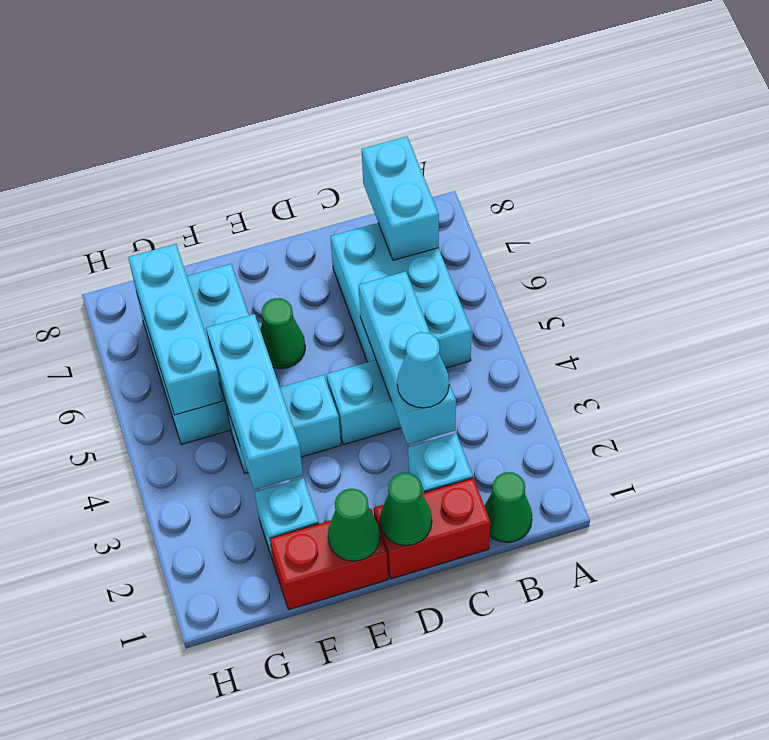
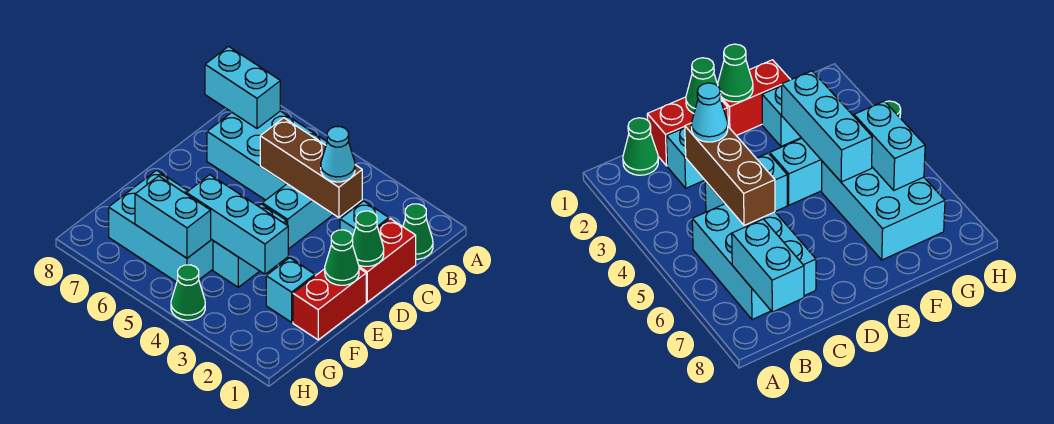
cyan 1x3 brick [359,271,456,444] -> brown 1x3 brick [260,118,362,217]
green 1x1 cone [260,298,305,369] -> green 1x1 cone moved to [171,265,205,320]
cyan 1x3 brick [128,244,223,415] -> cyan 1x2 brick [135,176,211,258]

